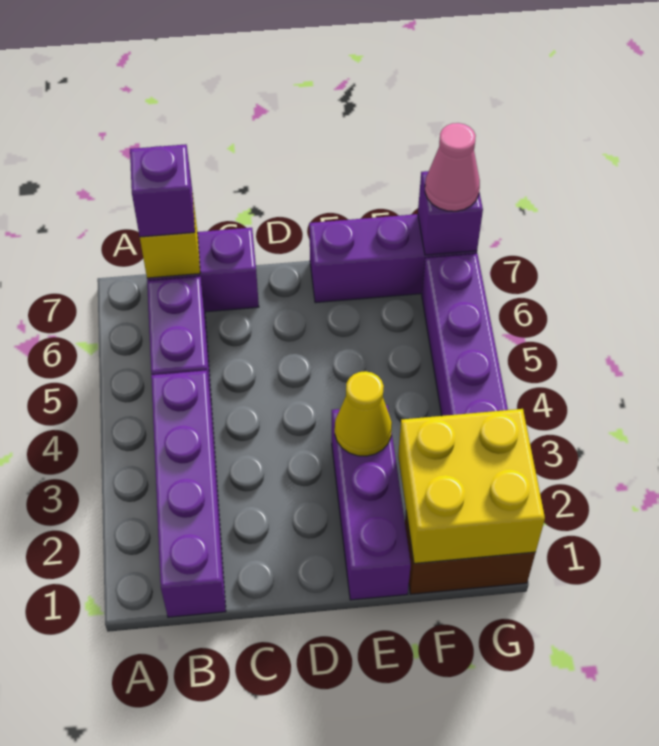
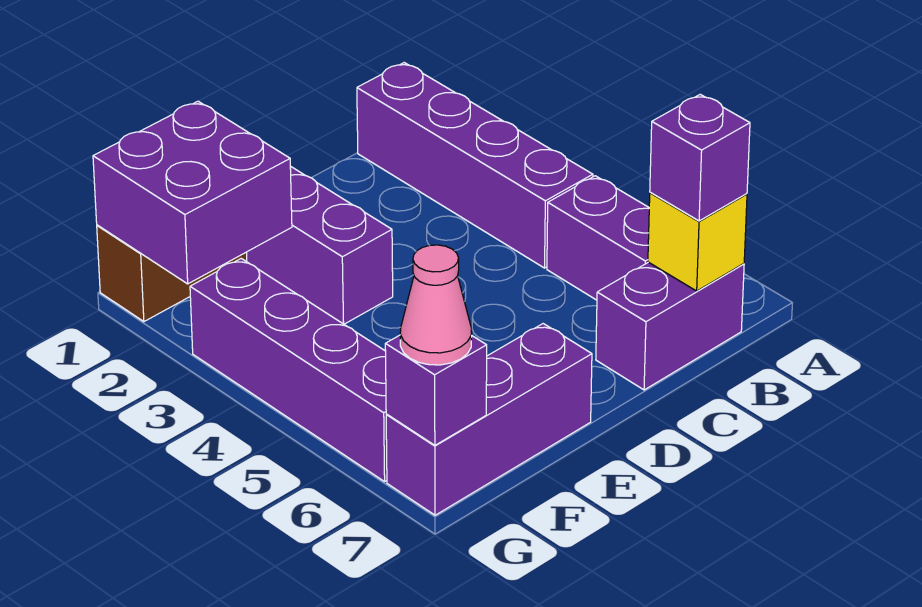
yellow 1x1 cone [335,371,392,456] -> none
yellow 2x2 brick [398,409,545,563] -> purple 2x2 brick [93,101,292,284]

